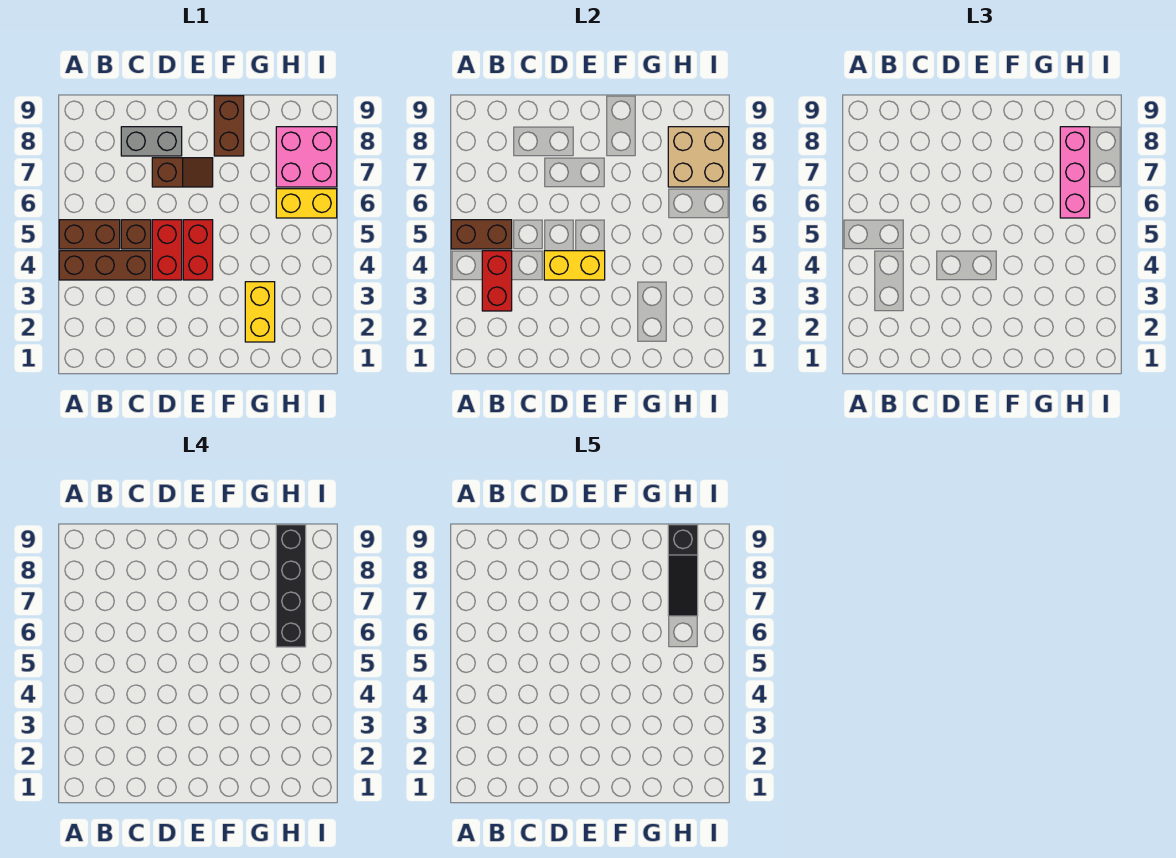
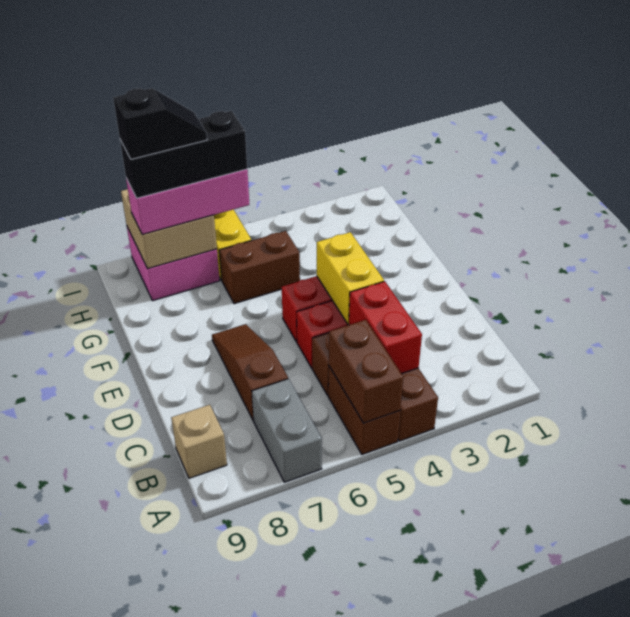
red 1x2 brick [482,251,512,311] -> red 1x2 brick turned to [349,281,422,374]
none -> tan 1x1 brick [171,405,227,478]
grey 1x2 brick [121,127,182,156] -> grey 1x2 brick moved to [252,379,322,482]
brown 1x2 slope [152,158,213,187] -> brown 1x3 slope [212,324,288,421]
brown 1x2 brick [214,96,244,156] -> brown 1x2 brick moved to [219,231,300,304]
yellow 1x2 brick [245,282,275,342] -> none
black 1x4 brick [276,525,306,647] -> black 1x3 brick [120,111,247,198]
black 1x3 slope [668,525,698,616] -> black 1x2 slope [113,88,207,159]

